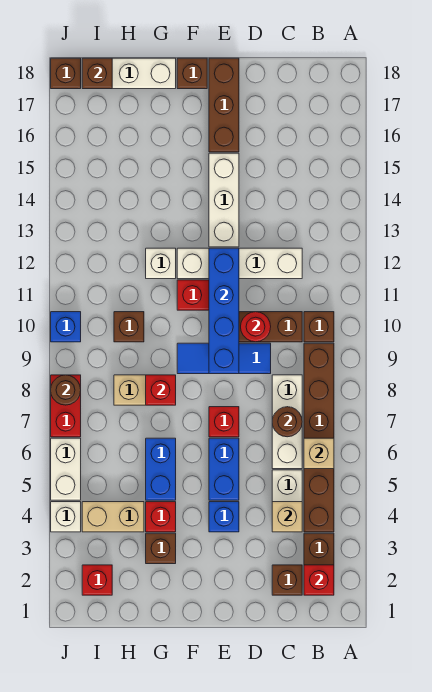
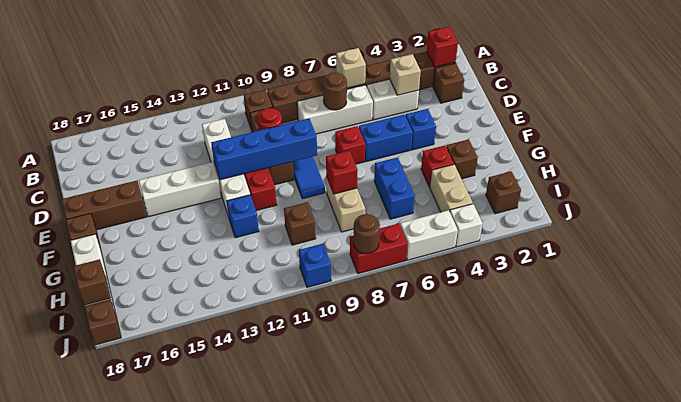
blue 1x2 brick [146,438,176,500] -> blue 1x2 brick turned to [374,157,415,219]
white 1x1 brick [146,248,176,279] -> blue 1x1 brick [227,195,259,238]
red 1x1 brick [82,565,112,595] -> brown 1x1 brick [486,171,521,214]

